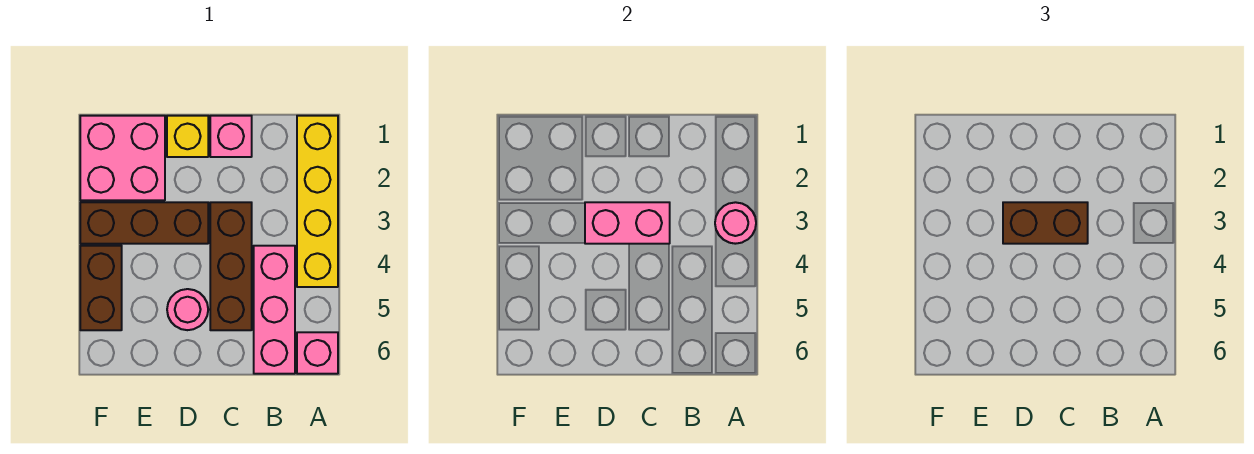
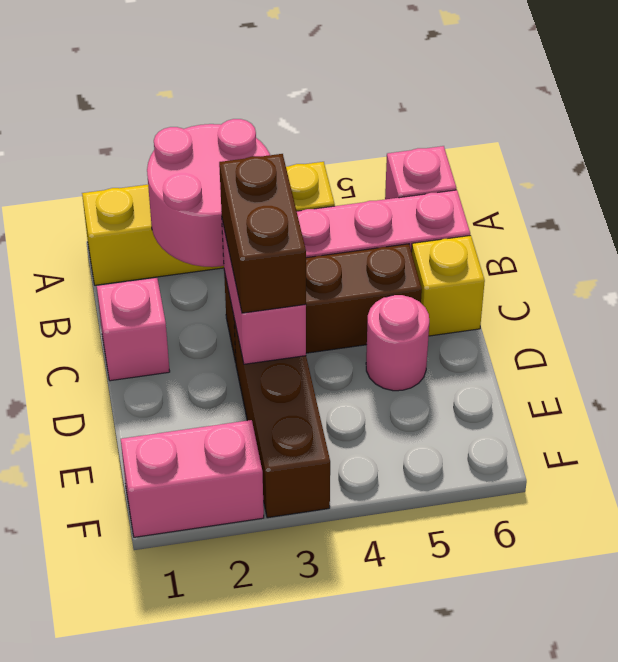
pink 1x1 round brick [715,202,756,244] -> pink 2x2 round brick [147,119,270,267]
yellow 1x1 brick [167,116,208,157] -> yellow 1x1 brick moved to [412,235,485,336]
pink 2x2 brick [80,116,165,200] -> pink 1x2 brick [121,420,264,537]
brown 1x2 brick [80,246,122,330] -> none

